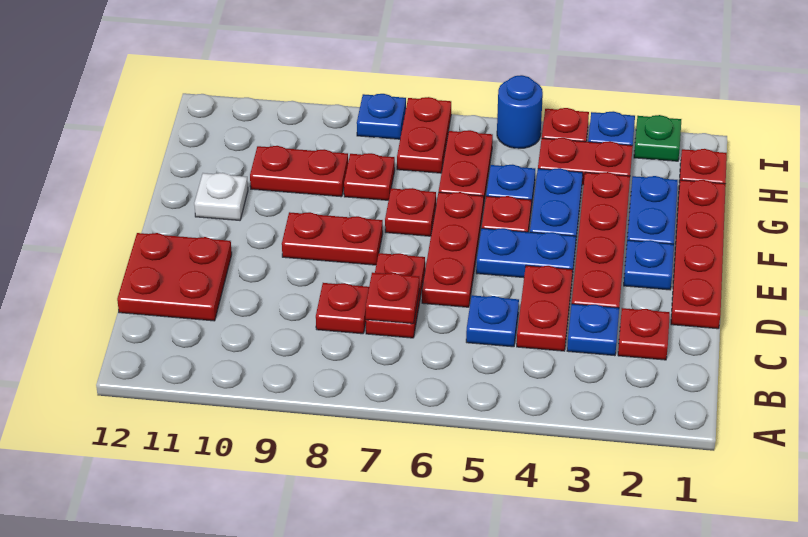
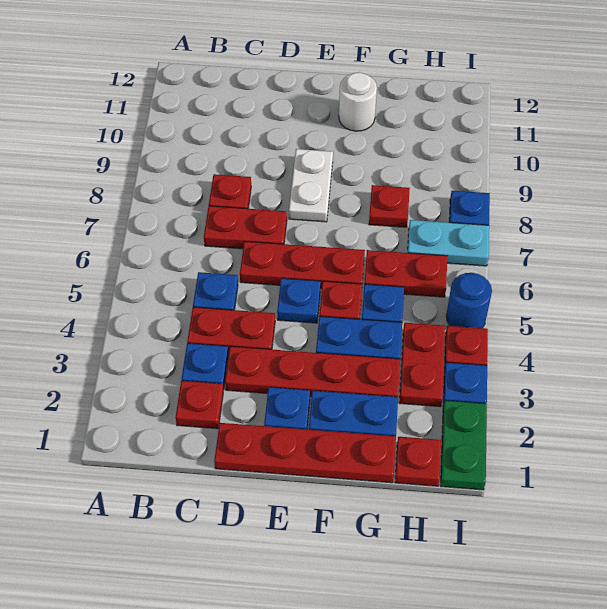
red 1x1 plate [366,273,419,324] -> none
red 2x2 plate [117,233,232,321] -> none
blue 1x2 plate [476,228,576,278] -> blue 1x1 plate [277,278,321,323]
red 1x2 plate [282,212,383,265] -> white 1x2 plate [289,149,333,222]
red 1x1 plate [385,188,436,236] -> none
white 1x1 plate [194,173,248,220] -> white 1x1 round brick [339,72,377,131]
red 1x2 plate [250,146,348,197] -> none
red 1x2 plate [397,97,451,173] -> cyan 1x2 plate [408,220,489,266]
green 1x1 plate [634,115,681,161] -> green 1x2 plate [441,401,487,490]

